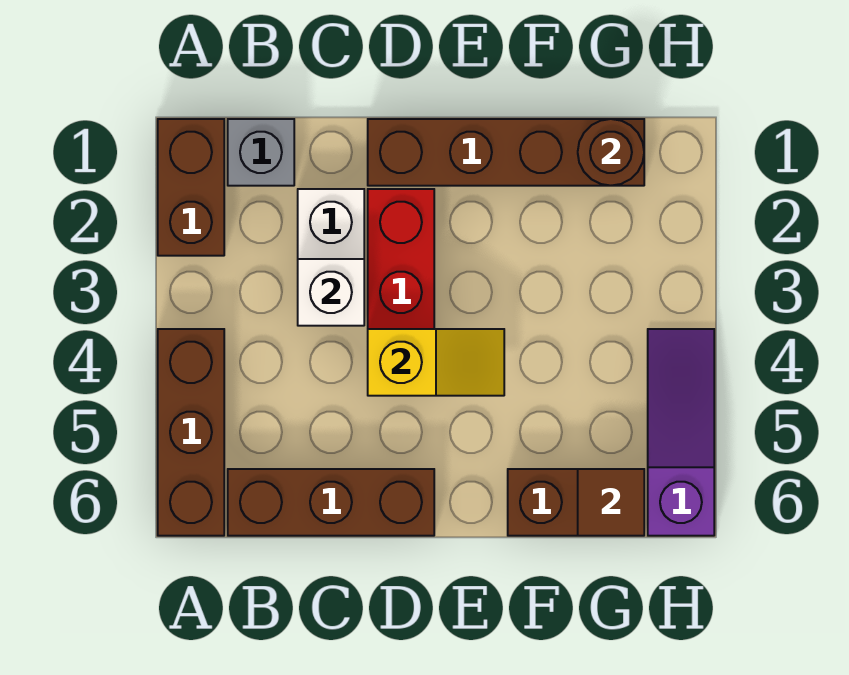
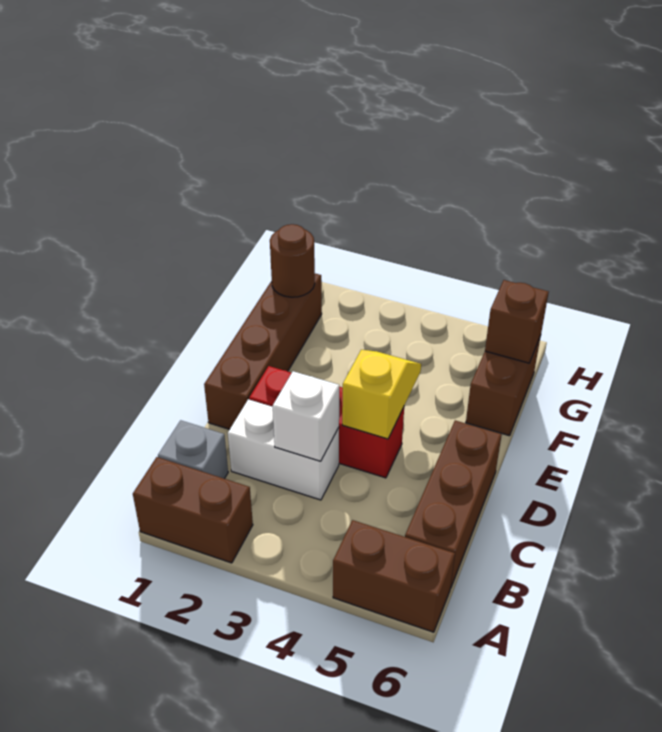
brown 1x3 brick [158,329,224,536] -> brown 1x2 brick [333,520,455,632]
brown 1x1 tile [578,469,644,536] -> brown 1x1 brick [485,280,549,363]
purple 1x3 slope [648,329,714,536] -> none

